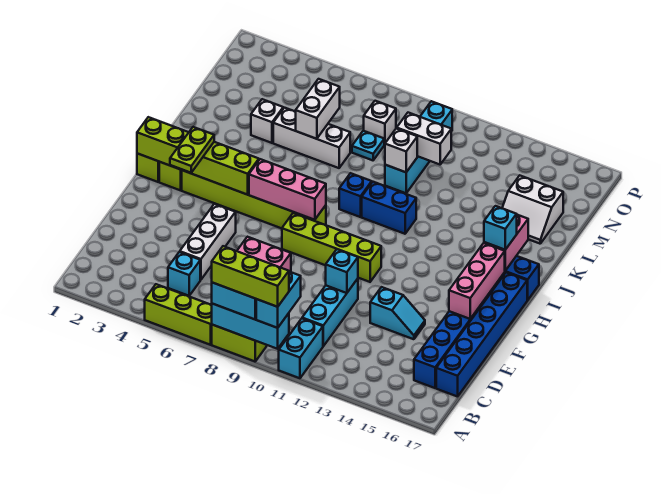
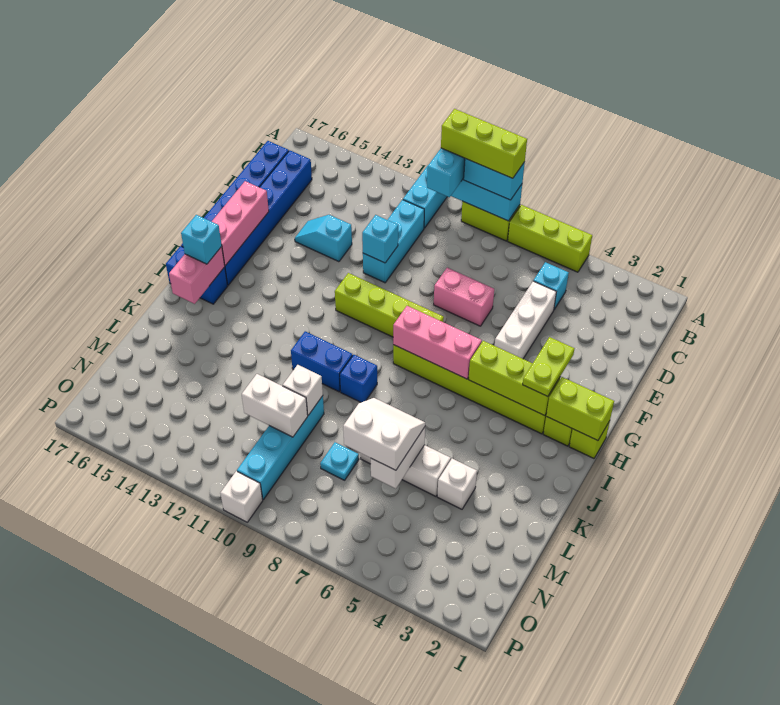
white 2x2 slope [502,176,563,244] -> white 2x2 slope moved to [343,398,425,470]
white 1x1 brick [364,101,396,144] -> white 1x1 brick moved to [220,471,263,522]

